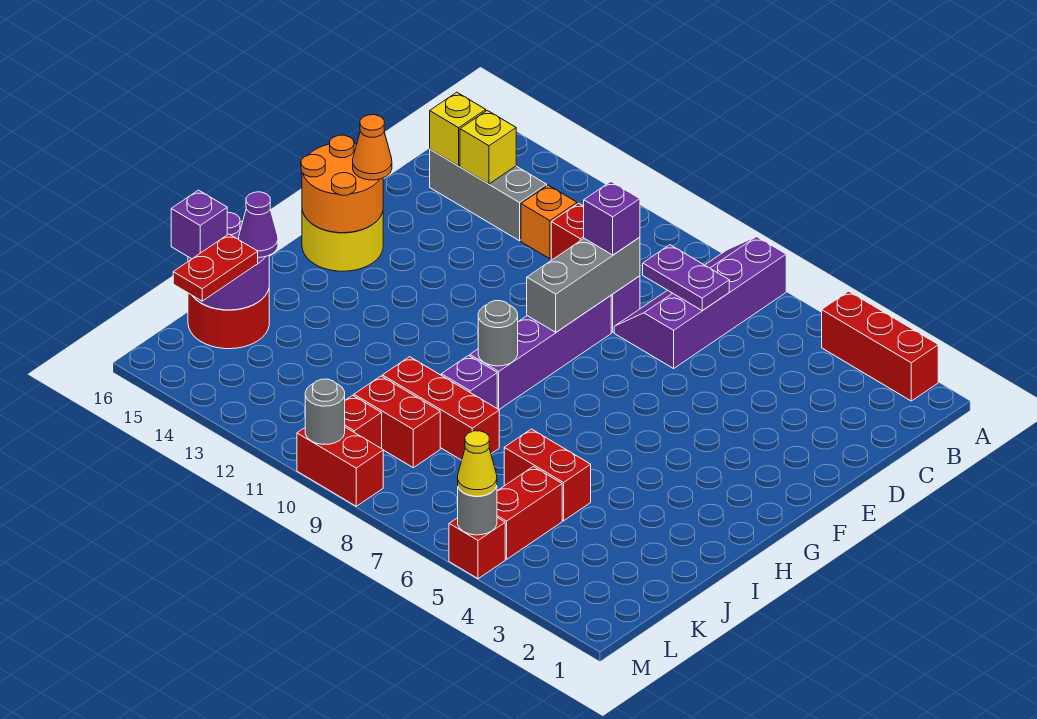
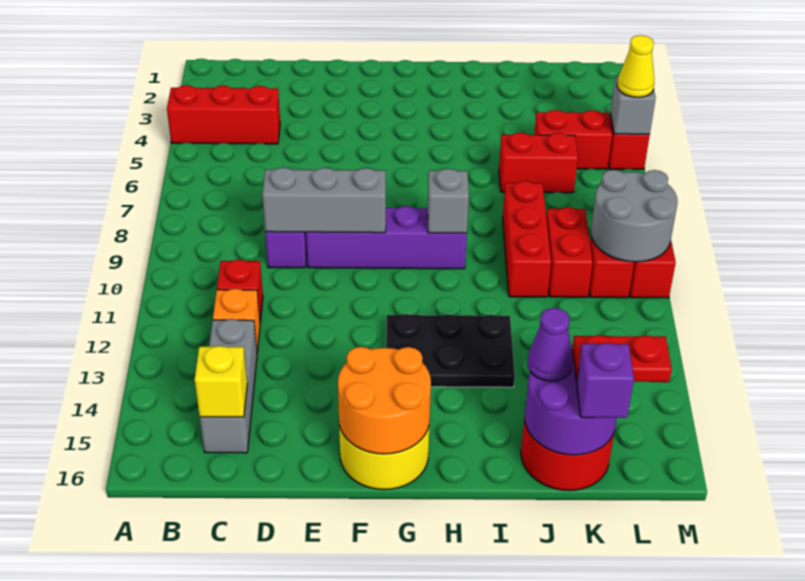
red 1x3 brick [822,291,938,401] -> red 1x3 brick turned to [167,85,280,144]
purple 2x4 slope [614,237,786,368] -> none
purple 1x2 plate [643,245,729,311] -> none
yellow 1x1 brick [460,110,516,184] -> none
purple 1x1 brick [584,182,640,255] -> none
orange 1x1 cone [353,115,392,180] -> none
none -> black 2x3 plate [386,314,515,387]
grey 1x1 round brick [478,301,518,366] -> grey 1x1 brick [428,169,469,233]
purple 1x1 brick [441,356,497,408] -> none
red 1x2 brick [504,429,591,521] -> red 1x2 brick turned to [499,133,578,193]
grey 1x1 round brick [458,486,497,535] -> grey 1x1 brick [610,76,656,135]
grey 1x1 round brick [305,379,345,444] -> grey 2x2 round brick [591,170,678,262]

